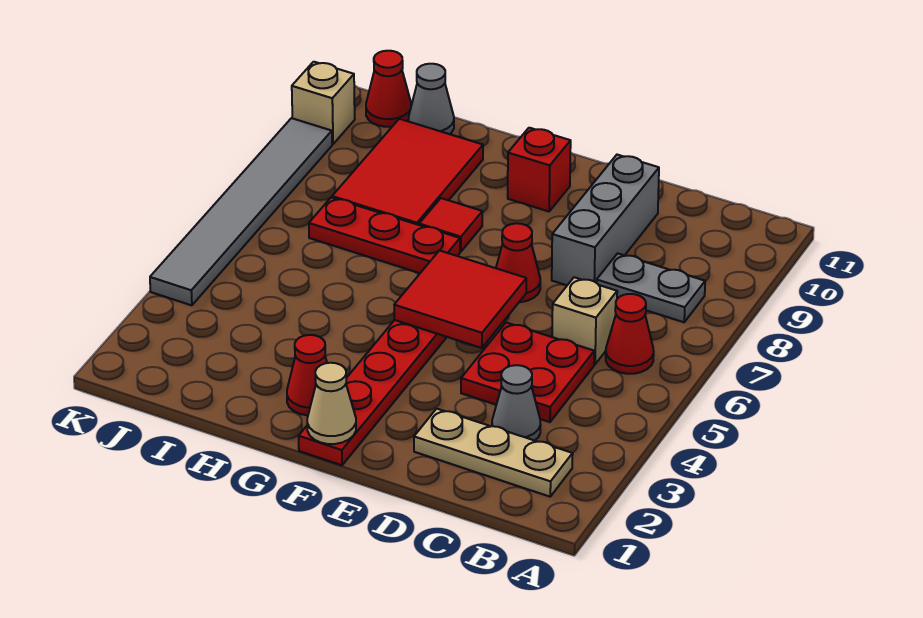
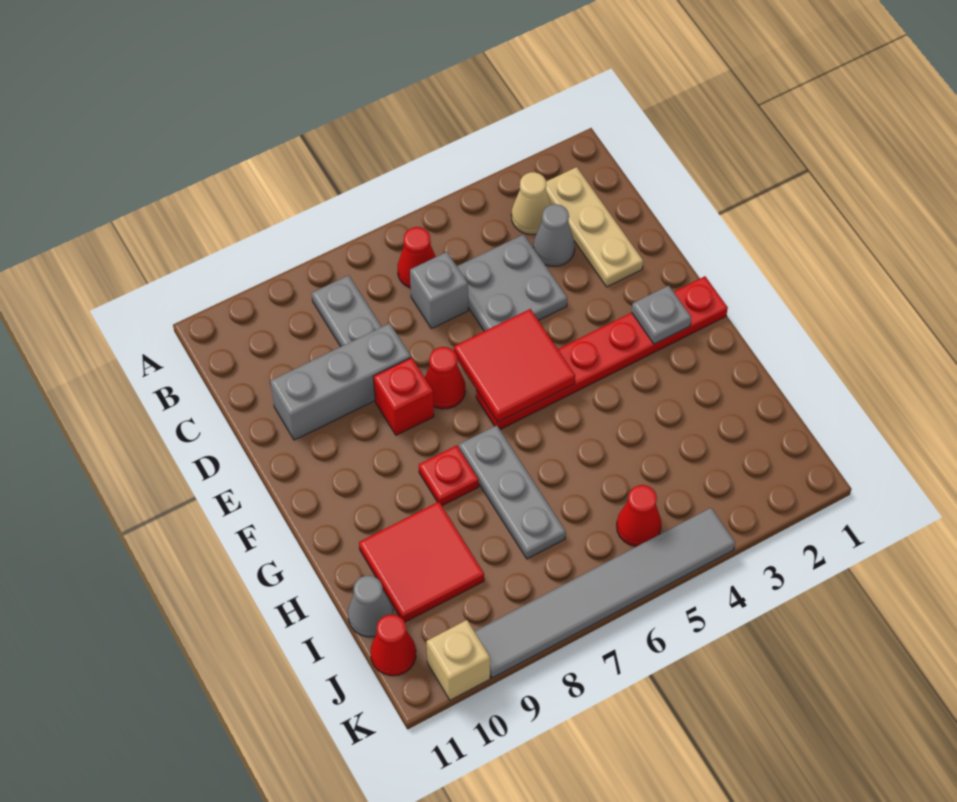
red 2x2 plate [461,323,594,422] -> grey 2x2 plate [457,234,567,331]
tan 1x1 brick [552,277,617,364] -> grey 1x1 brick [410,252,468,329]
tan 1x1 cone [307,363,356,444] -> tan 1x1 cone moved to [511,172,551,234]
none -> grey 1x1 plate [632,286,691,344]
red 1x1 brick [508,128,571,211] -> red 1x1 brick moved to [373,358,434,435]
red 1x1 cone [287,335,327,415] -> red 1x1 cone moved to [617,485,661,547]
red 1x3 plate [309,198,460,273] -> grey 1x3 plate [459,425,566,559]
red 1x1 tile [419,198,482,252] -> red 1x1 plate [419,445,479,506]
red 2x3 tile [332,119,483,225] -> red 2x2 tile [359,502,484,622]

